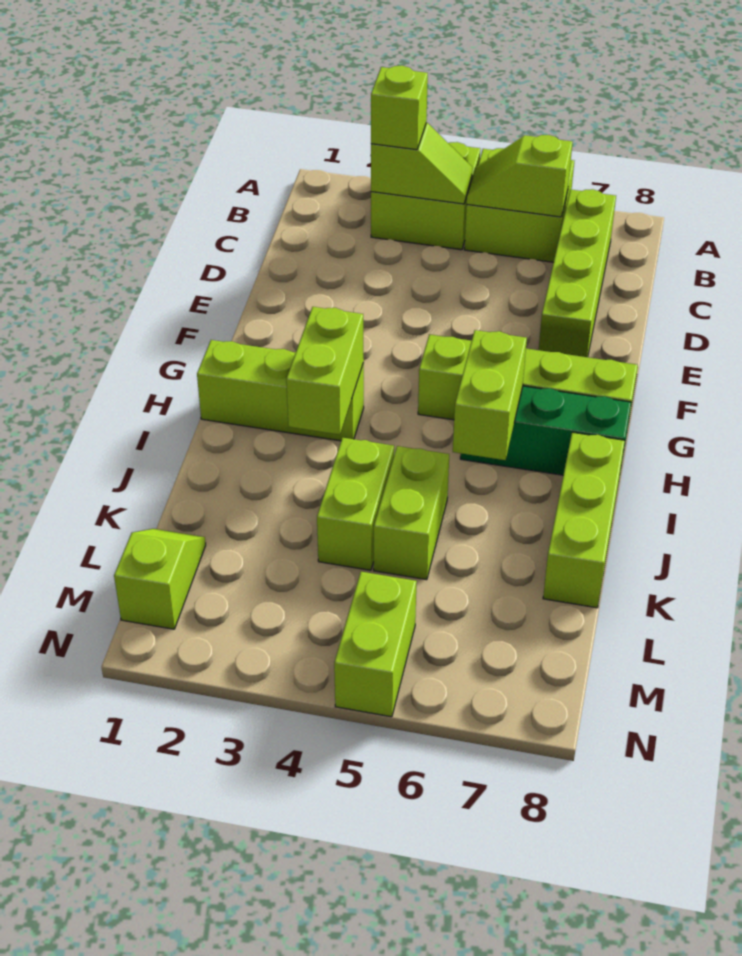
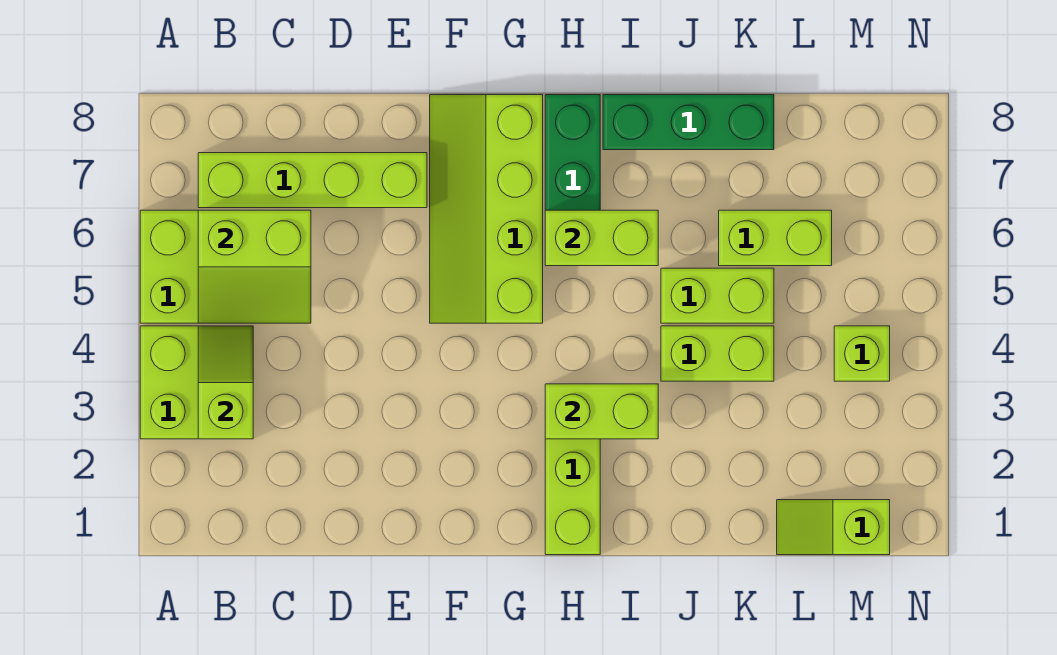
lime 1x1 brick [371,66,428,150] -> lime 1x1 brick moved to [834,326,890,381]
lime 1x2 slope [467,135,573,217] -> lime 2x2 slope [198,210,311,323]
lime 1x3 brick [543,432,625,608] -> green 1x3 brick [603,95,774,150]
lime 1x2 brick [334,572,417,717] -> lime 1x2 brick moved to [719,210,832,266]

